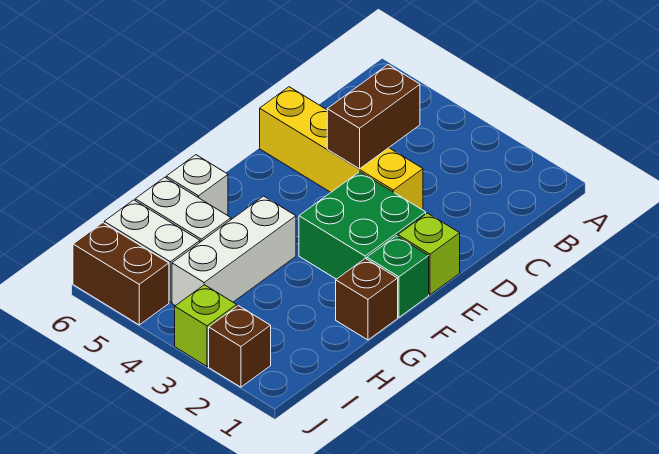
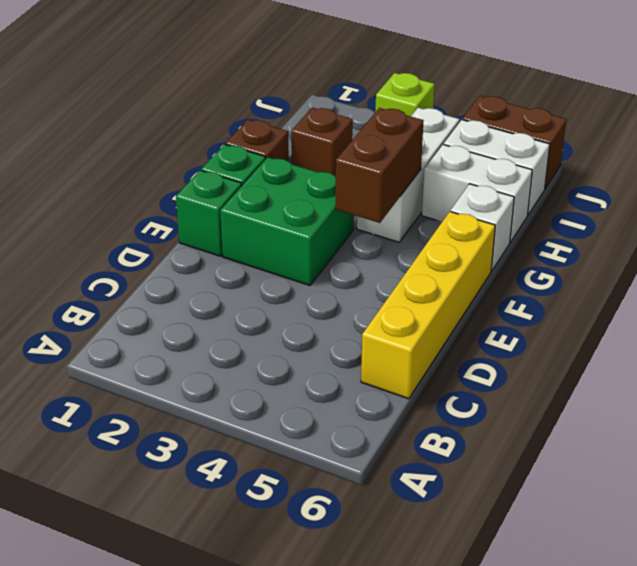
brown 1x2 brick [327,65,420,169] -> brown 1x2 brick moved to [335,108,424,223]
yellow 1x4 brick [260,87,423,210] -> yellow 1x4 brick turned to [361,212,495,399]
lime 1x1 brick [398,213,460,295] -> green 1x1 brick [176,170,242,256]
brown 1x1 brick [209,306,271,387] -> brown 1x1 brick moved to [291,108,353,177]

